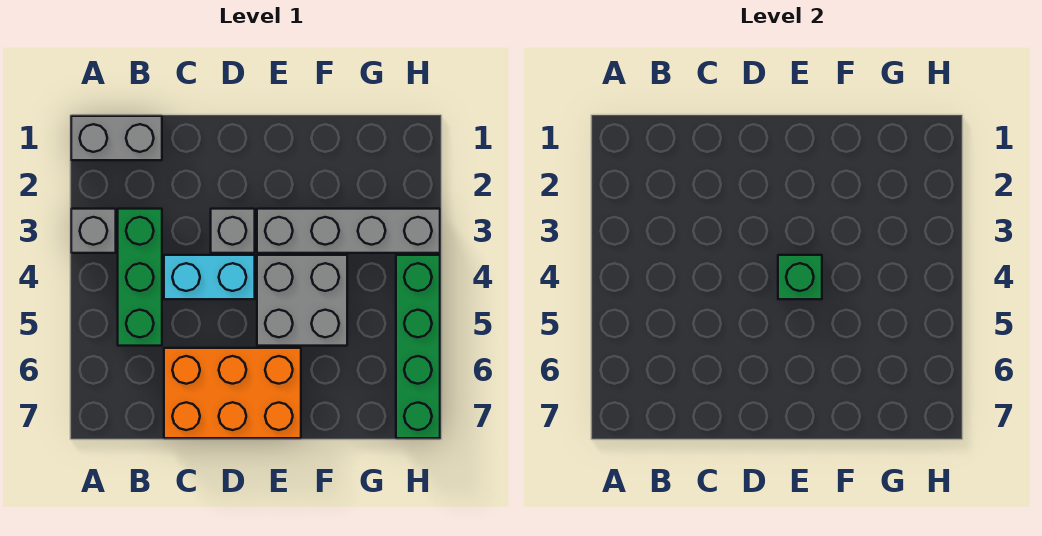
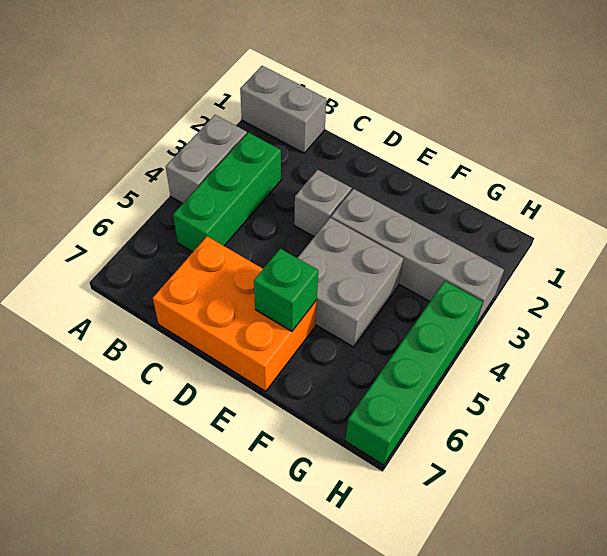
grey 1x1 brick [71,209,116,253] -> grey 1x2 brick [166,115,247,203]
cyan 1x2 brick [164,255,255,299] -> none
green 1x1 brick [778,255,822,299] -> green 1x1 brick moved to [254,248,318,331]

